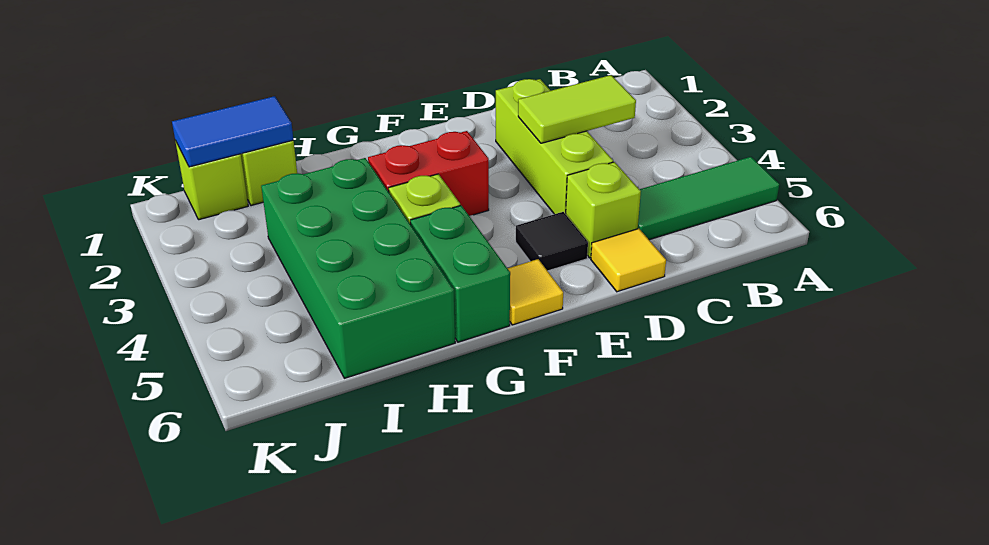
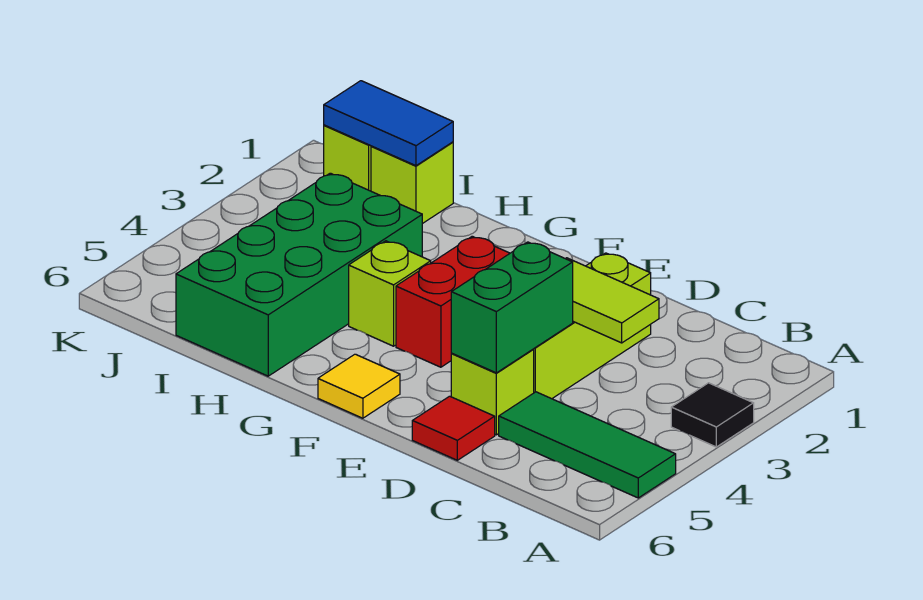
yellow 1x1 tile [591,229,666,292] -> red 1x1 tile [412,396,495,460]
black 1x1 tile [516,212,588,271] -> black 1x1 tile moved to [671,383,754,447]
red 1x2 brick [368,131,489,216] -> red 1x2 brick turned to [396,236,510,367]
green 1x2 brick [410,206,510,342] -> green 1x2 brick moved to [451,242,573,373]

